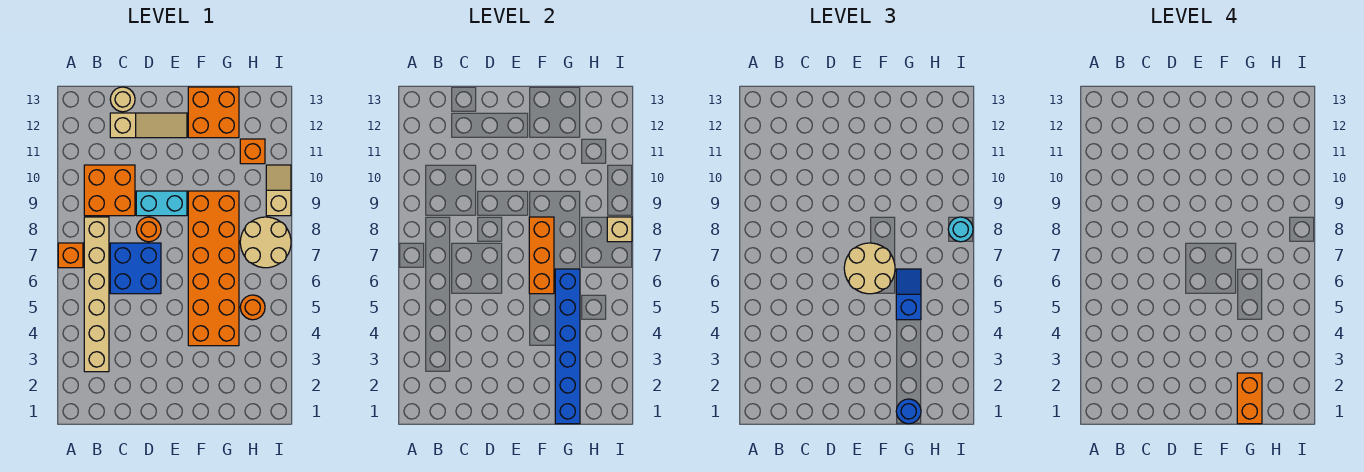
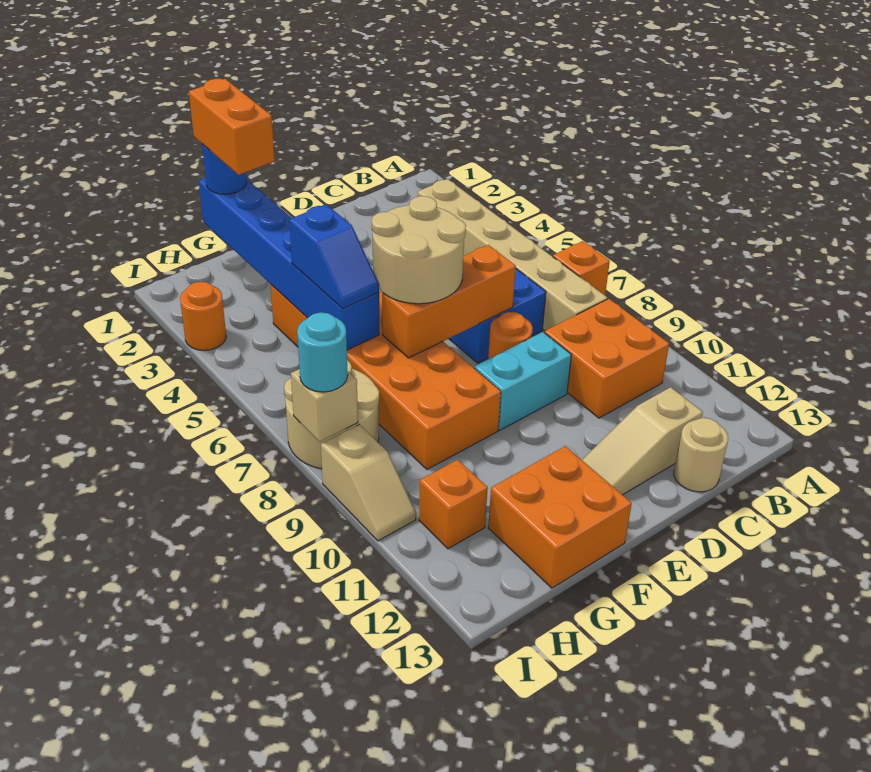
orange 1x3 brick [529,217,554,294] -> orange 1x3 brick turned to [382,245,516,358]
orange 1x1 round brick [240,295,265,320] -> orange 1x1 round brick moved to [180,282,226,350]

